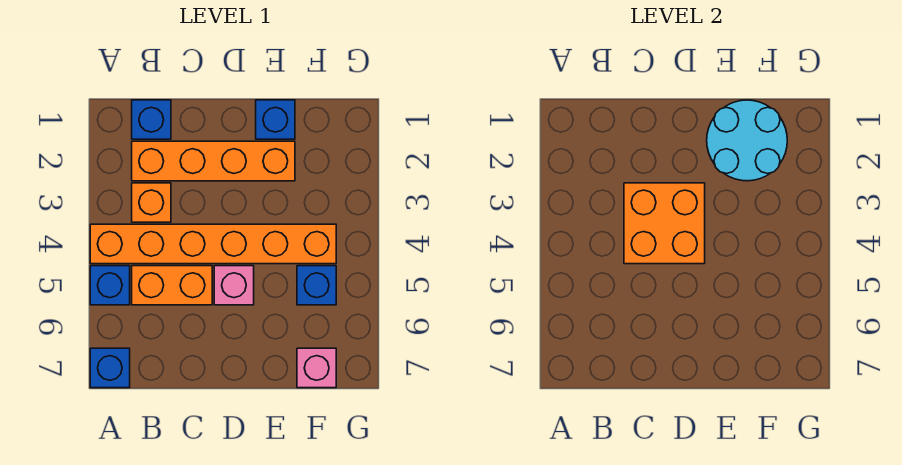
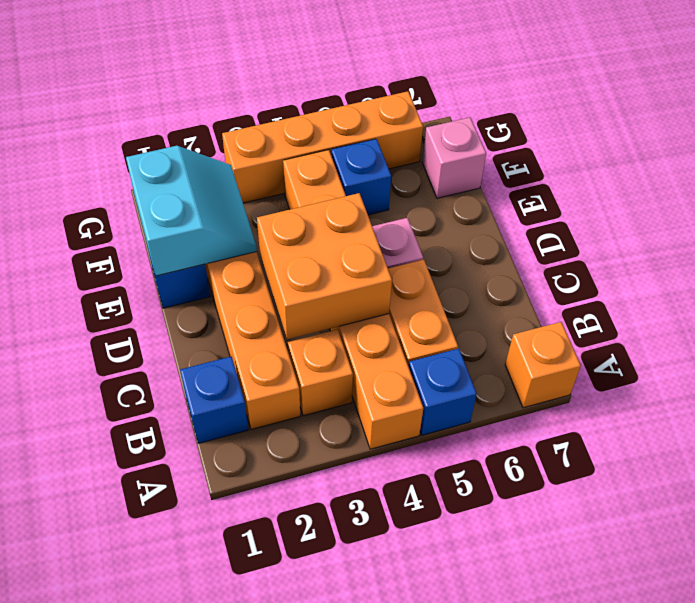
blue 1x1 brick [90,348,130,388] -> orange 1x1 brick [505,322,581,408]
cyan 2x2 round brick [707,100,787,181] -> cyan 2x2 slope [126,146,257,276]
none -> orange 1x4 brick [222,91,423,203]

